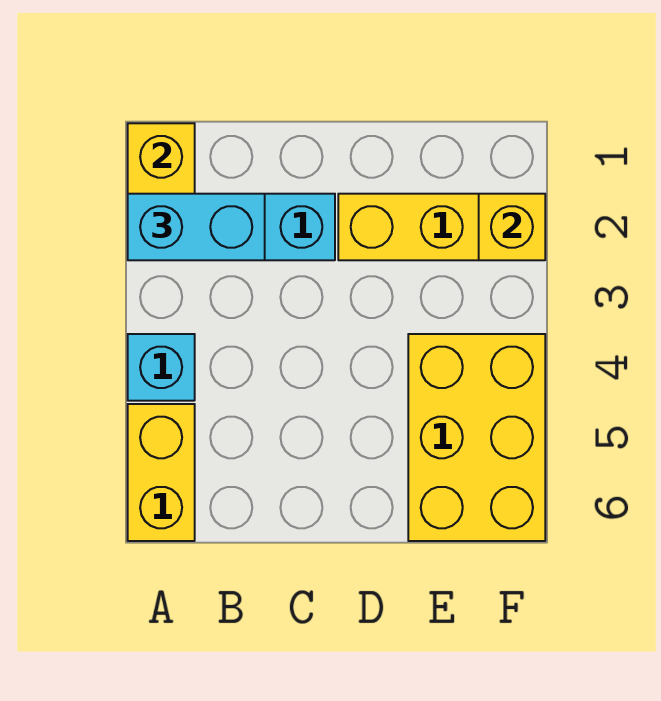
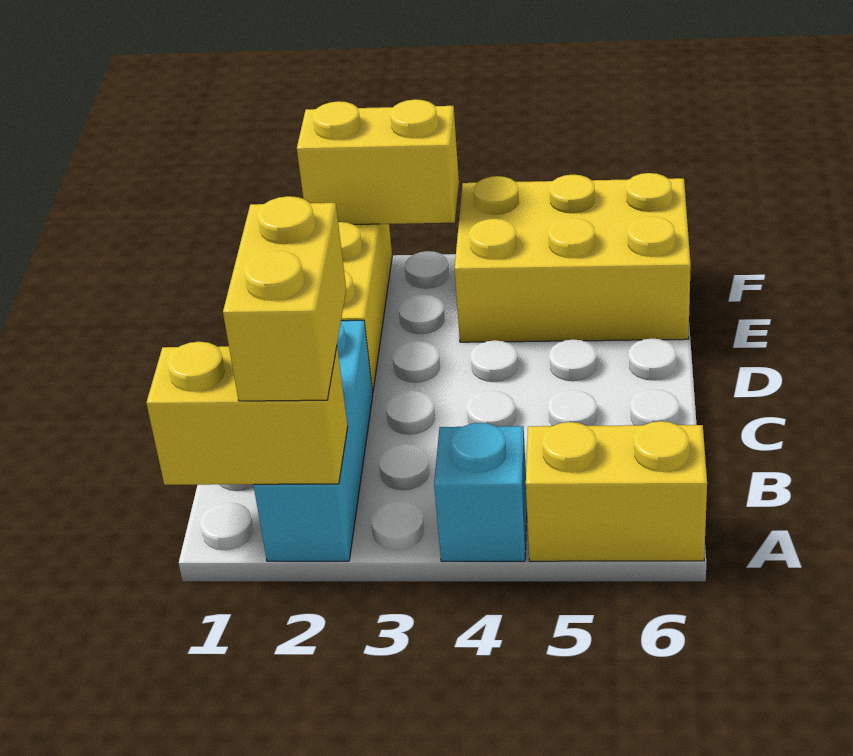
cyan 1x2 brick [128,194,265,260] -> yellow 1x2 brick [223,196,346,401]
yellow 1x1 brick [479,194,545,260] -> yellow 1x2 brick [297,99,459,224]

